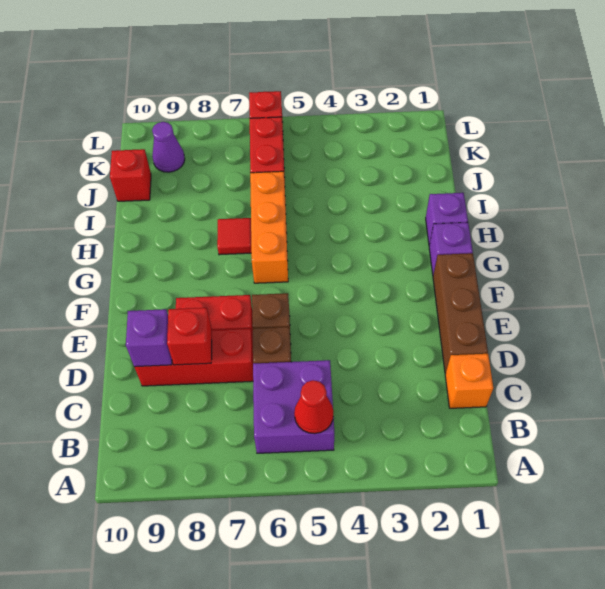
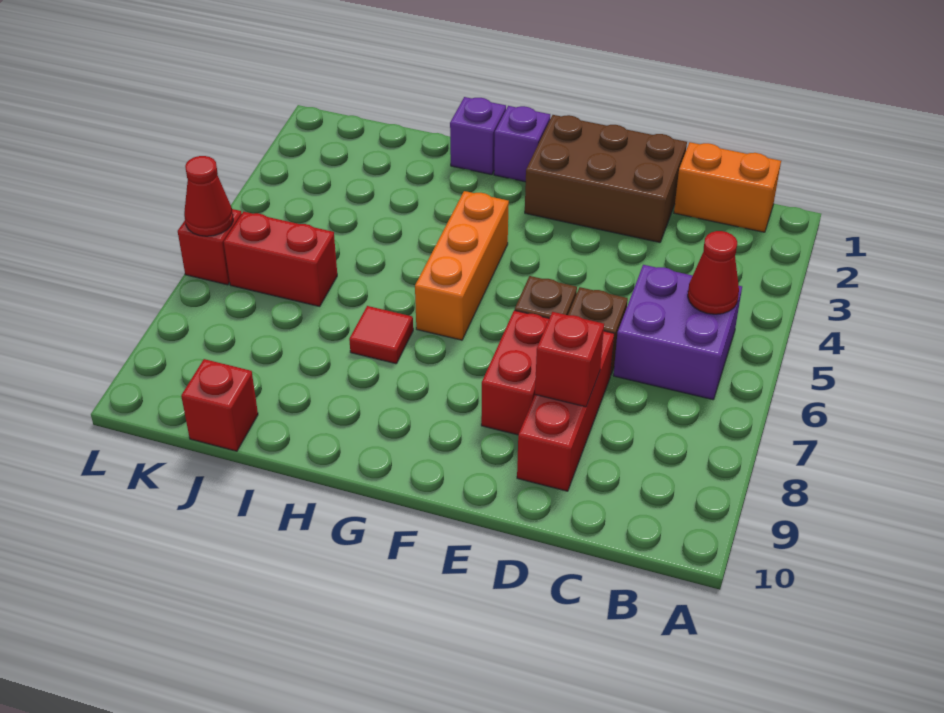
orange 1x1 brick [445,354,493,408] -> orange 1x2 brick [674,142,781,232]
brown 1x3 brick [433,253,488,373] -> brown 2x3 brick [525,115,687,243]
purple 1x1 brick [126,309,172,367] -> none
orange 1x3 brick [250,171,288,283] -> orange 1x3 brick turned to [415,191,509,340]
purple 1x1 cone [152,122,185,172] -> none
none -> red 1x1 cone [184,156,233,236]

